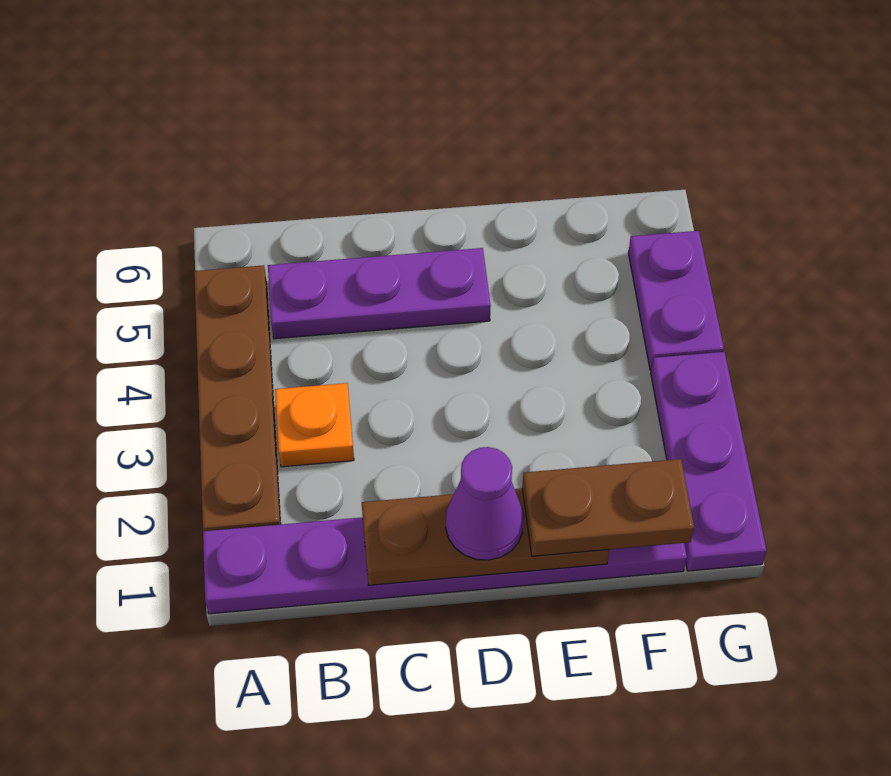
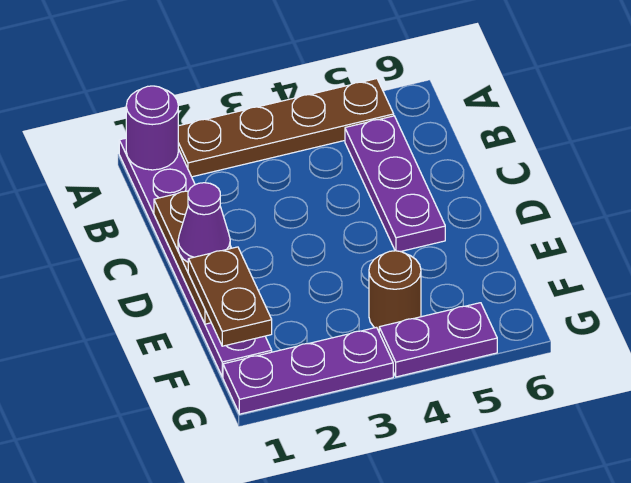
none -> purple 1x1 round brick [126,86,178,170]
orange 1x1 plate [275,383,354,467] -> none
none -> brown 1x1 round brick [369,251,421,331]

